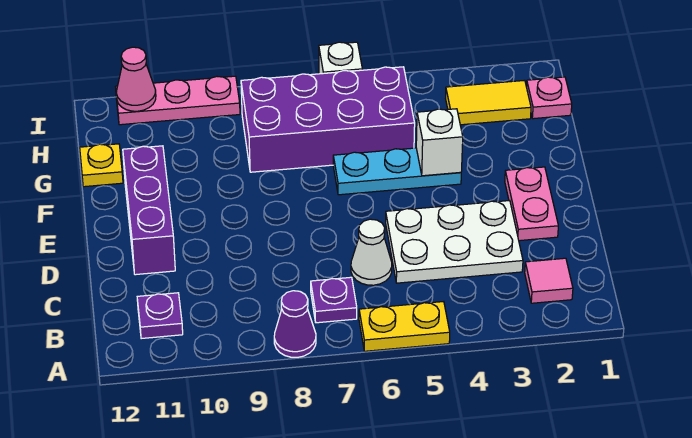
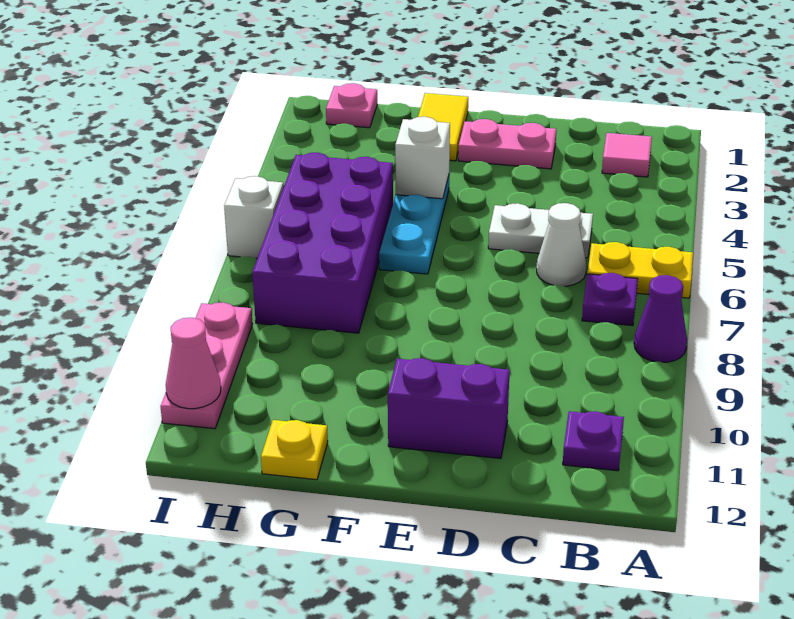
yellow 1x2 plate [359,302,450,351] -> yellow 1x2 plate turned to [587,242,693,298]
white 2x3 plate [386,201,523,283] -> white 1x2 plate [488,203,593,258]
purple 1x3 brick [123,146,175,275] -> purple 1x2 brick [388,358,510,458]
yellow 1x2 tile [446,80,531,125] -> yellow 1x2 tile moved to [418,93,468,161]

